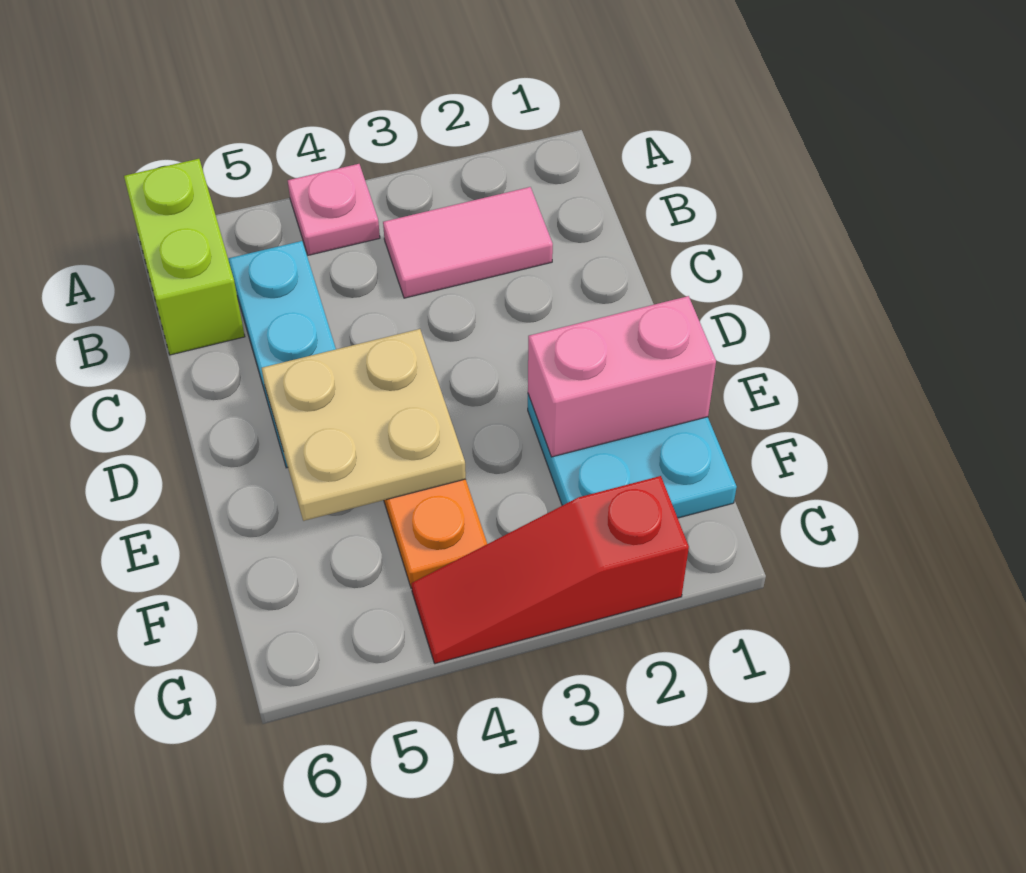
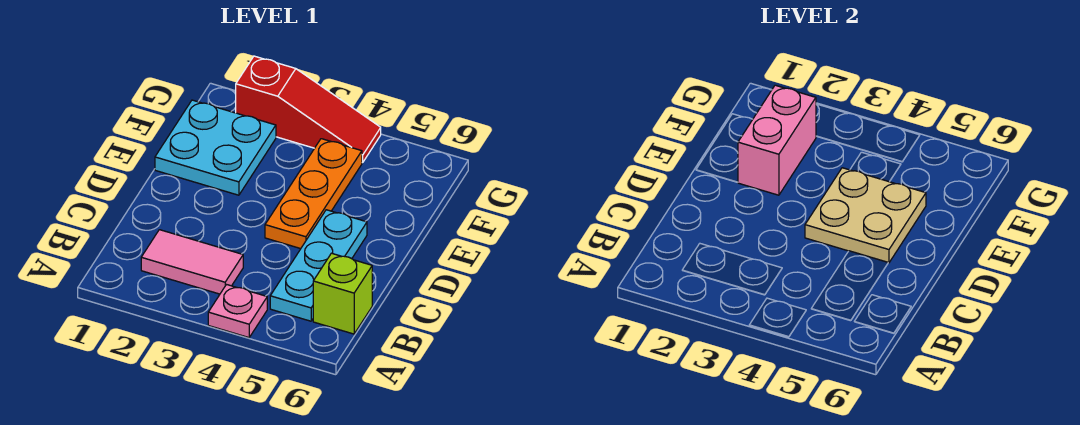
lime 1x2 brick [124,159,245,355] -> lime 1x1 brick [313,253,372,334]
pink 1x2 brick [528,296,716,457] -> pink 1x2 brick turned to [738,85,816,195]

